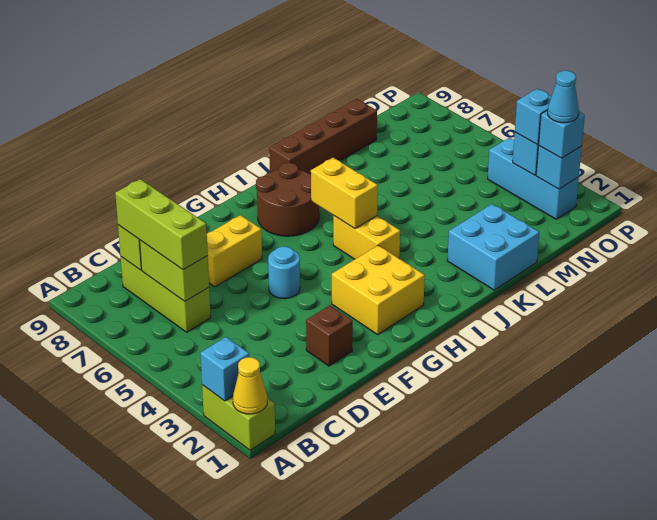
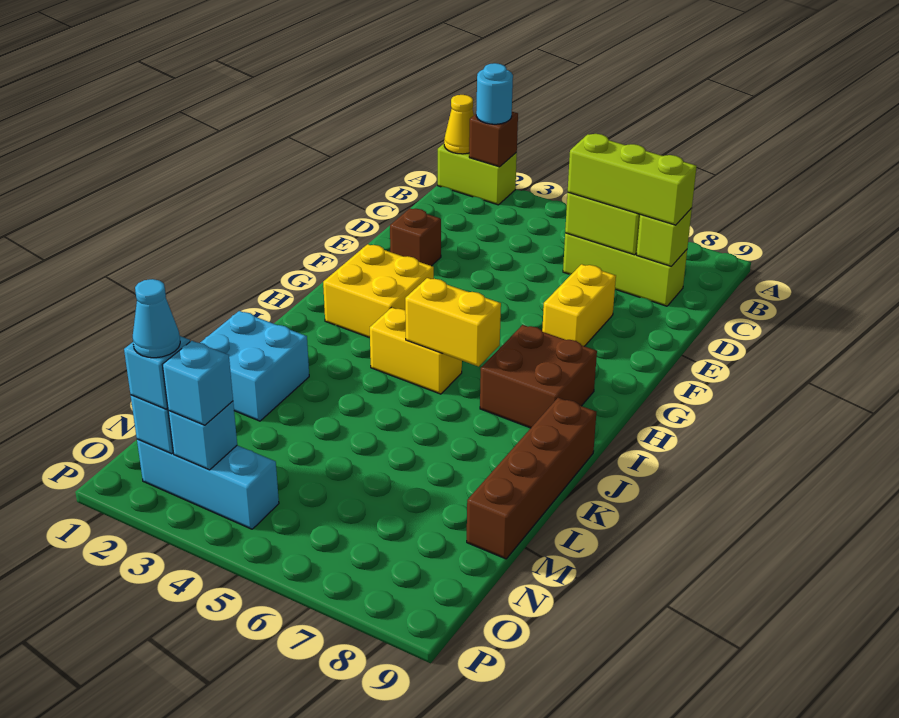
cyan 1x1 brick [200,337,249,401] -> brown 1x1 brick [469,112,518,167]
cyan 1x1 round brick [268,247,300,299] -> cyan 1x1 round brick moved to [476,63,513,124]
brown 2x2 round brick [256,163,319,236] -> brown 2x2 brick [480,325,597,428]

